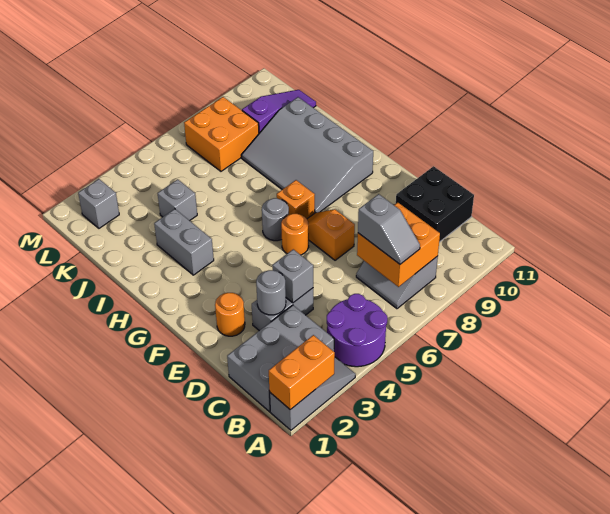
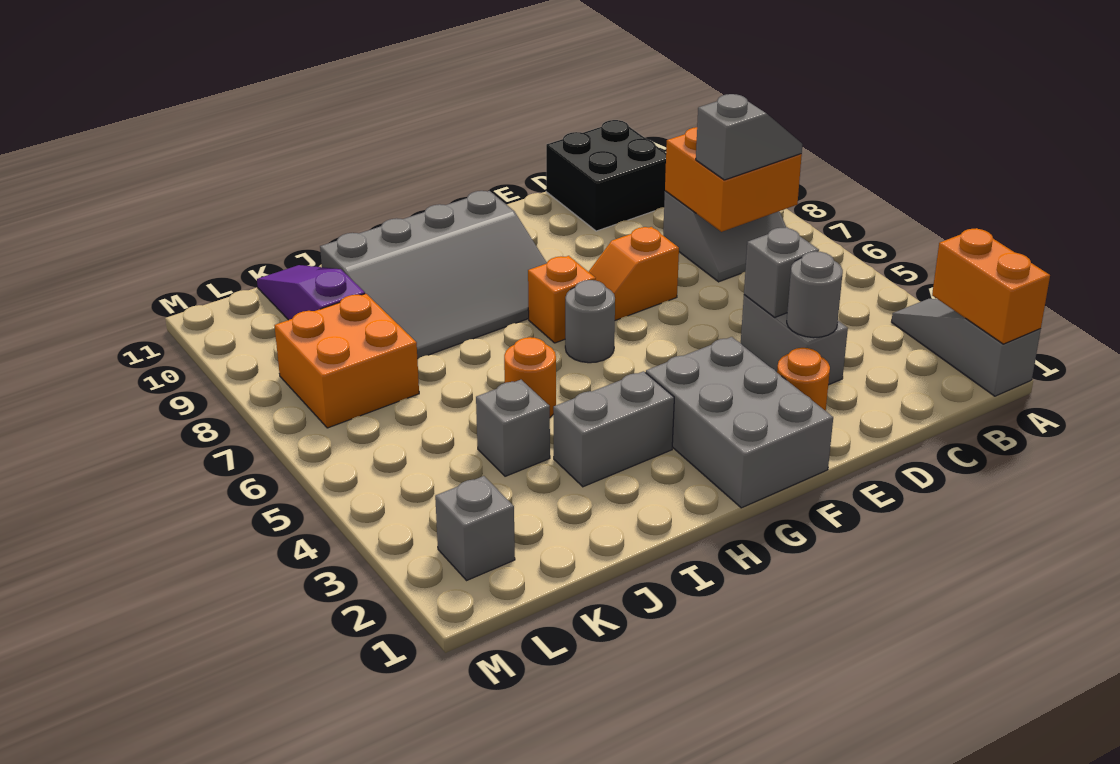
purple 2x2 round brick [327,294,387,367] -> none
grey 2x3 brick [227,305,334,412] -> grey 2x3 brick moved to [646,337,833,508]
orange 1x1 round brick [281,214,309,255] -> orange 1x1 round brick moved to [504,337,556,417]

